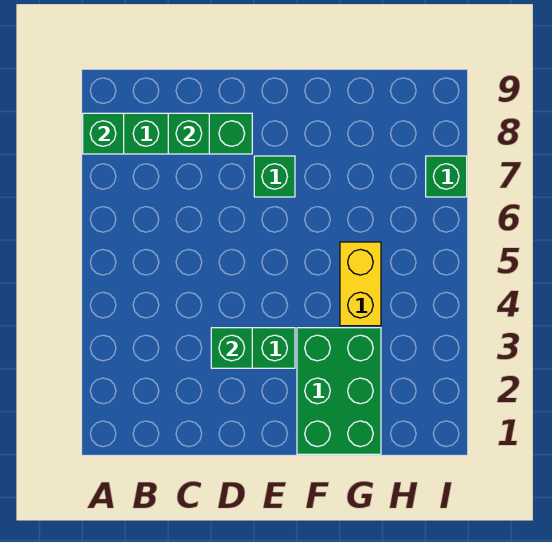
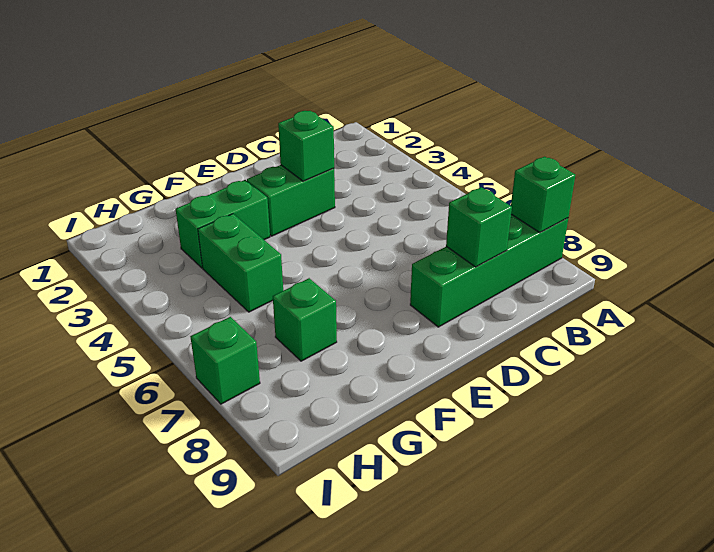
green 1x1 brick [254,156,295,197] -> green 1x1 brick moved to [273,278,337,361]
green 2x3 brick [297,328,381,454] -> green 1x2 brick [176,180,270,268]
yellow 1x2 brick [340,242,381,326] -> green 1x2 brick [198,214,283,312]

